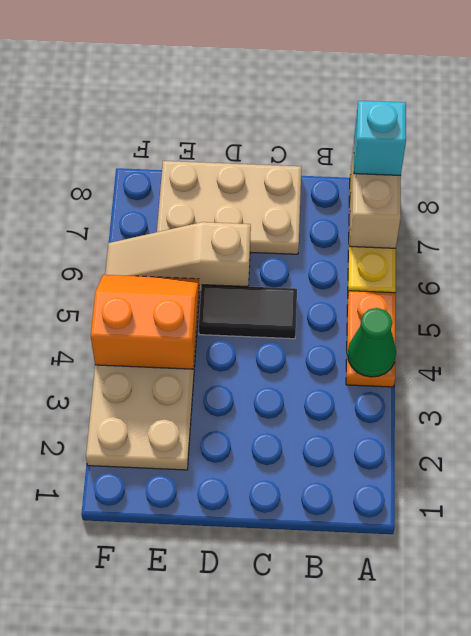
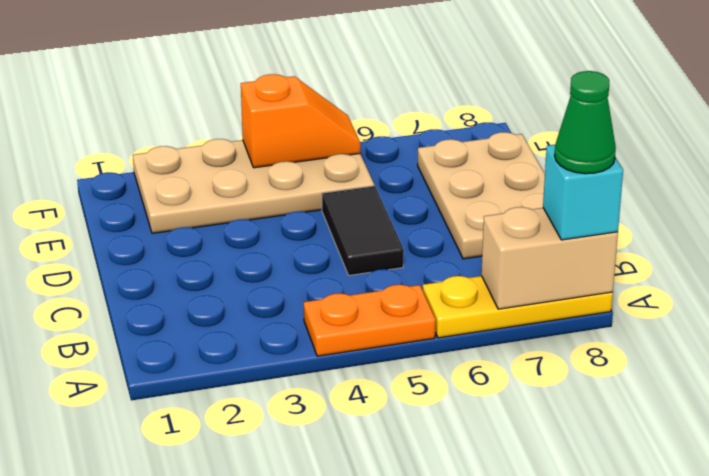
green 1x1 cone [348,308,396,377] -> green 1x1 cone moved to [555,71,616,174]
tan 1x3 slope [105,222,251,292] -> none
orange 2x2 slope [91,275,199,369] -> orange 1x2 slope [241,74,361,168]

